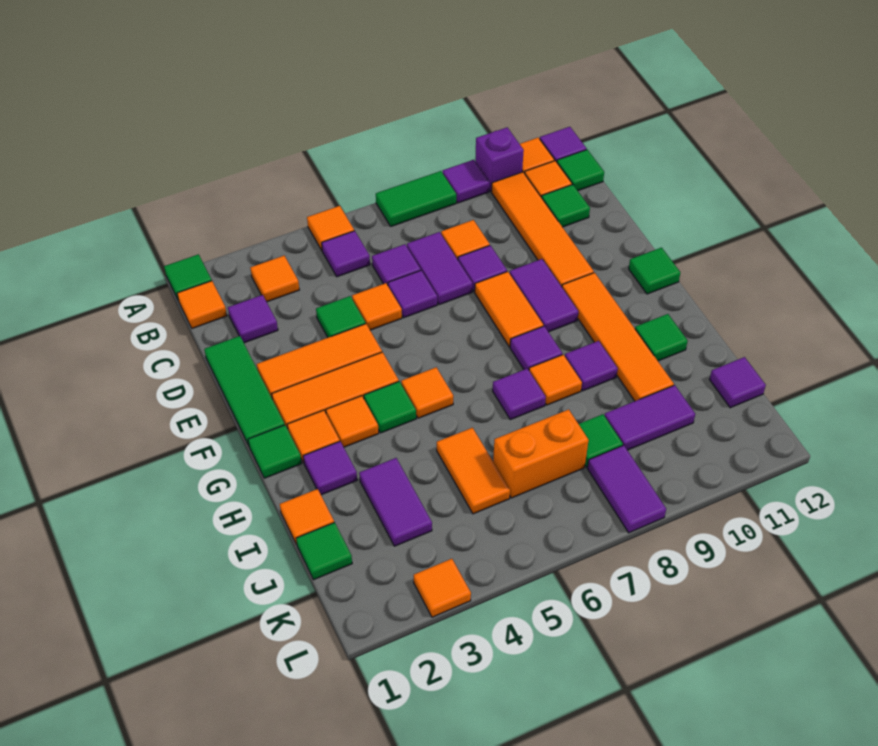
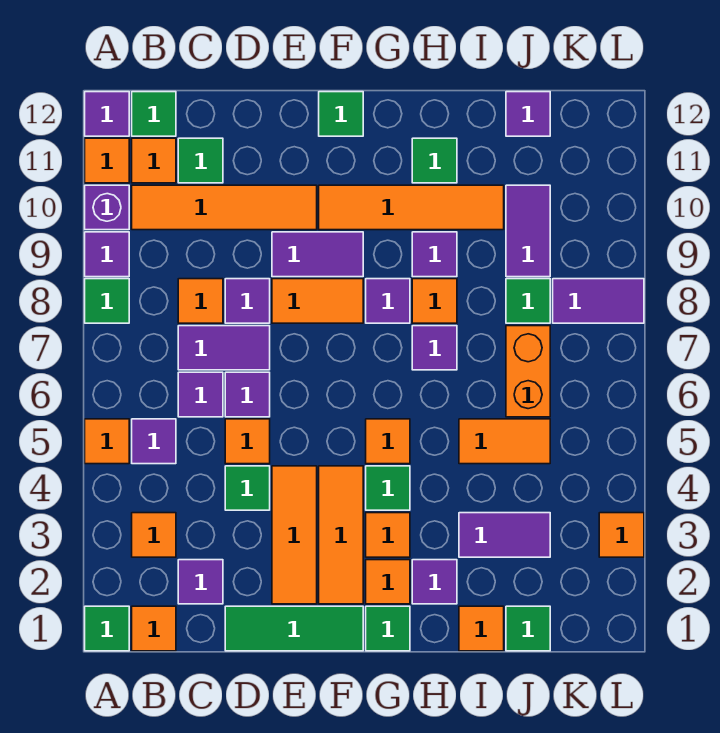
green 1x2 tile [376,171,456,226] -> green 1x1 tile [85,279,129,323]

